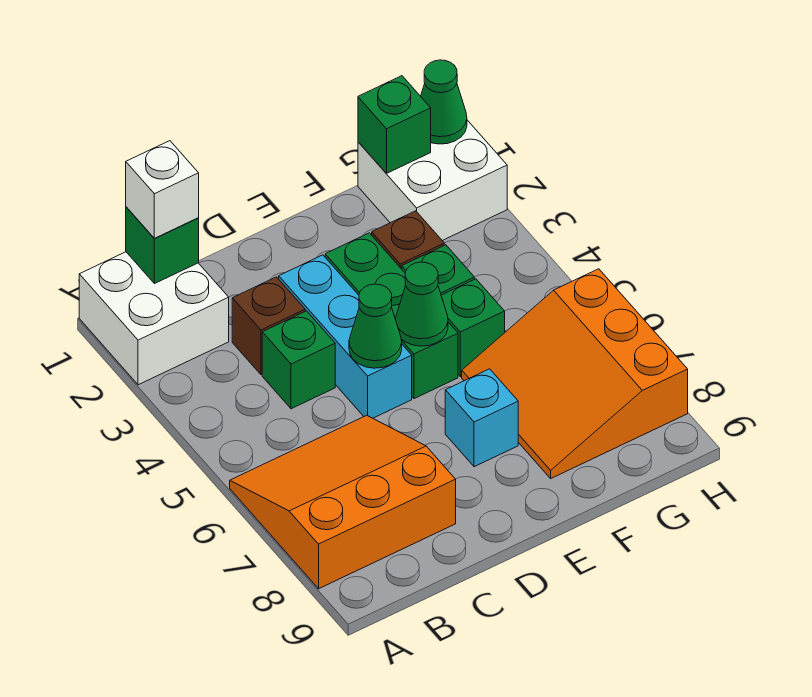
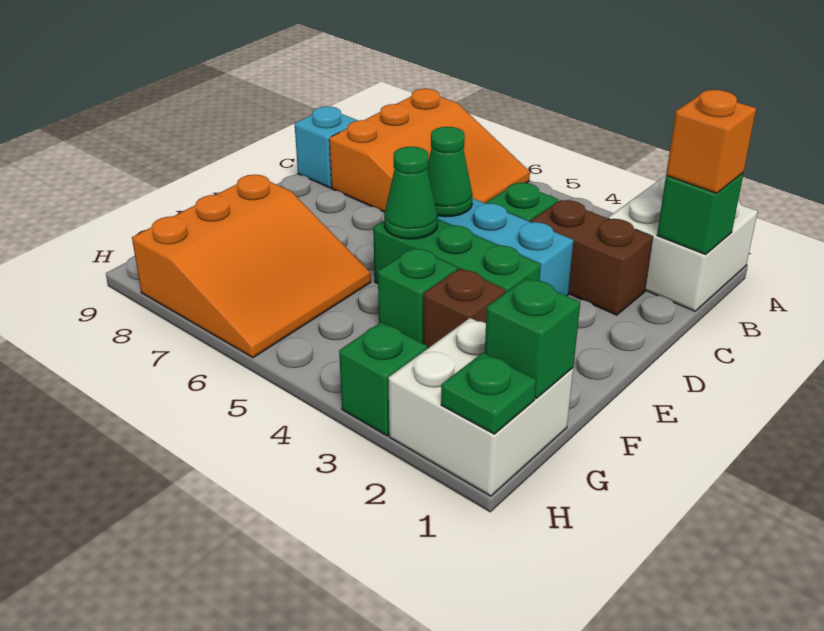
white 1x1 brick [126,141,199,239] -> orange 1x1 brick [666,90,756,193]
brown 1x1 brick [232,277,305,375] -> brown 1x2 brick [531,200,653,315]
cyan 1x1 brick [445,369,518,467] -> cyan 1x1 brick moved to [295,106,358,188]
green 1x1 brick [441,279,505,377] -> green 1x1 brick moved to [339,322,427,436]
orange 3x3 slope [462,269,688,478] -> orange 3x3 slope turned to [132,175,371,358]
green 1x1 cone [421,60,467,144] -> green 1x1 plate [441,353,536,434]

